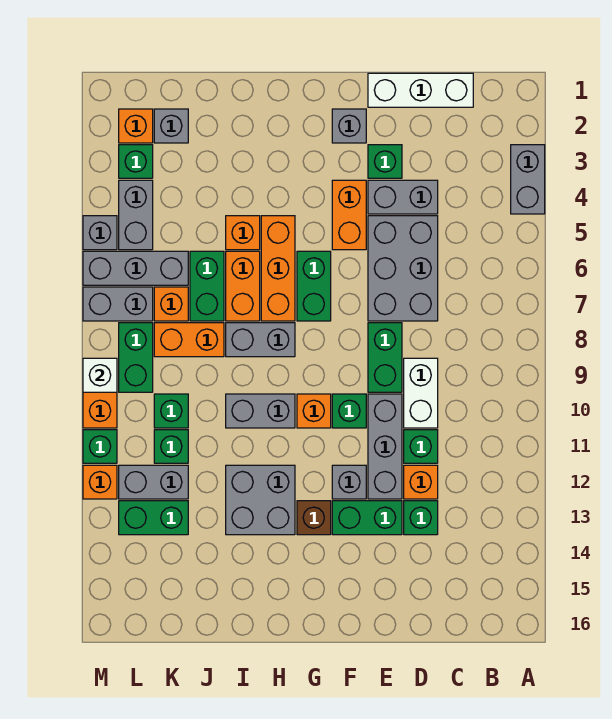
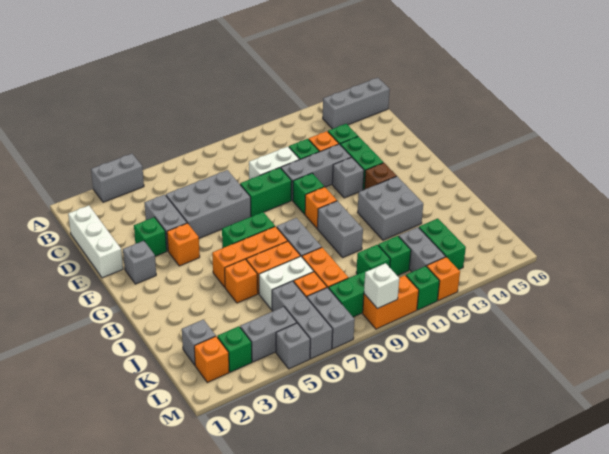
none -> grey 1x3 brick [323,78,390,129]
orange 1x2 brick [332,180,366,250] -> orange 1x1 brick [167,223,200,266]
green 1x2 brick [190,251,224,321] -> white 1x2 brick [259,256,314,309]

